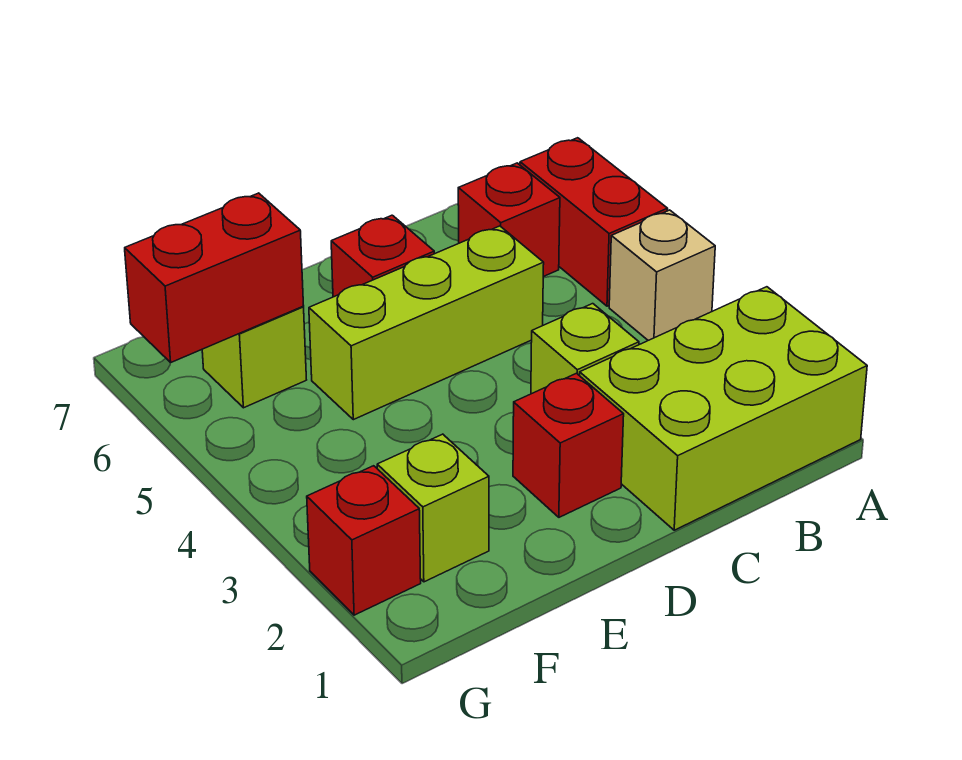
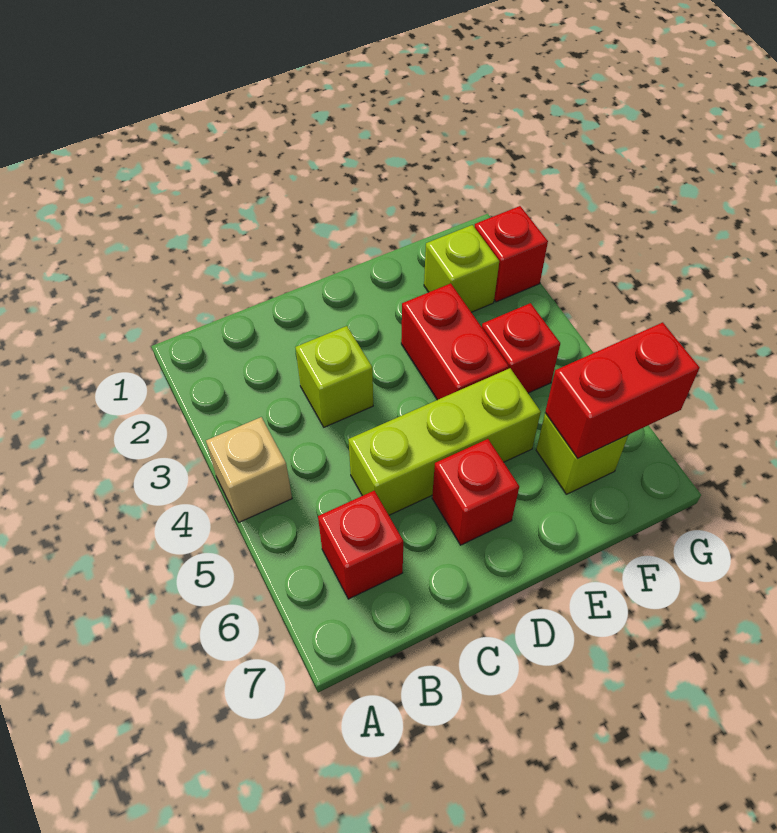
lime 2x3 brick [580,287,867,530] -> none
red 1x2 brick [520,138,668,306] -> red 1x2 brick moved to [401,283,509,400]
red 1x1 brick [513,373,624,517] -> red 1x1 brick moved to [482,303,560,393]

